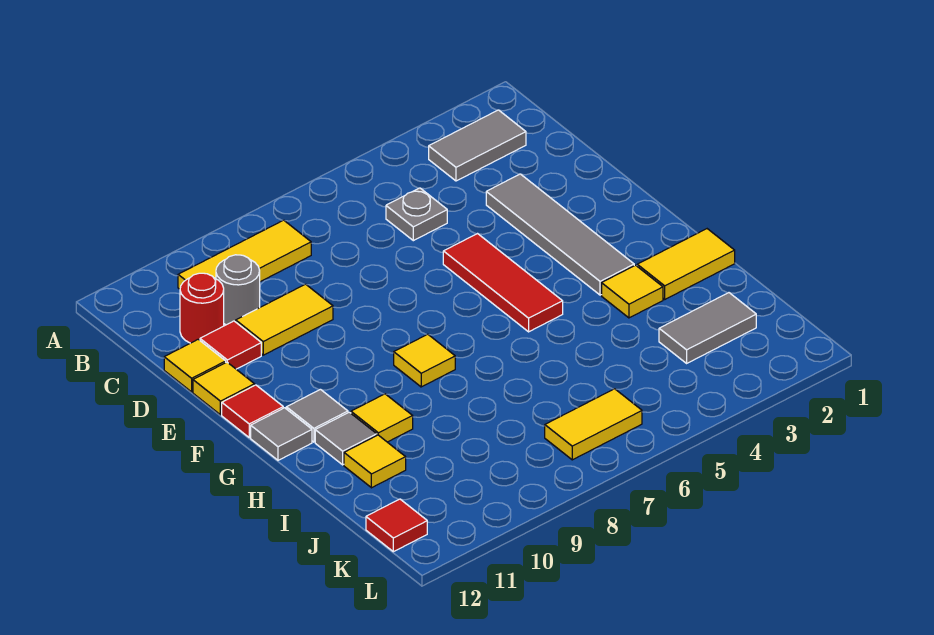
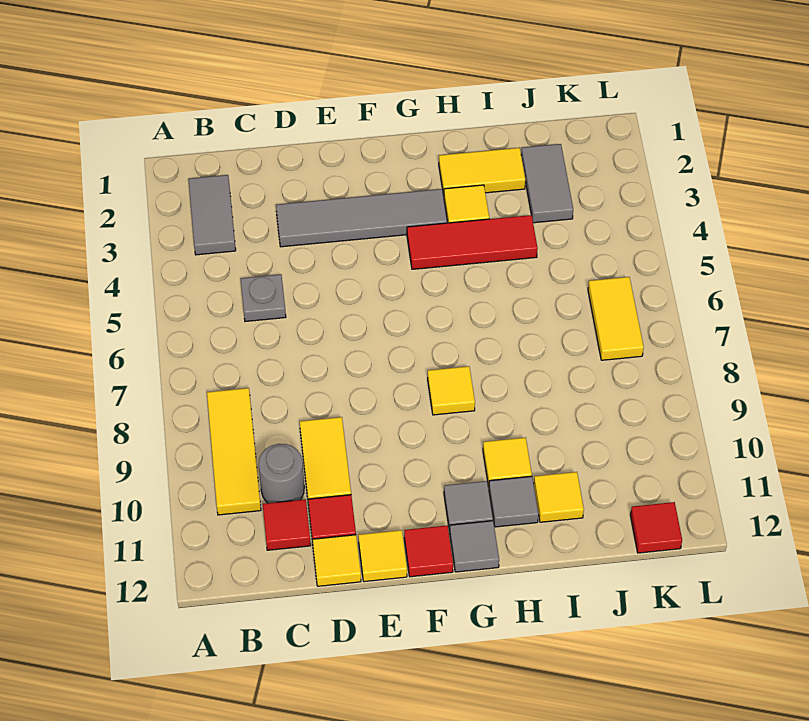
red 1x1 round brick [180,273,224,343] -> red 1x1 tile [263,499,311,550]
red 1x3 tile [443,234,563,332] -> red 1x3 tile moved to [407,215,538,269]
yellow 1x2 tile [637,229,735,299] -> yellow 1x2 tile turned to [439,148,525,195]

